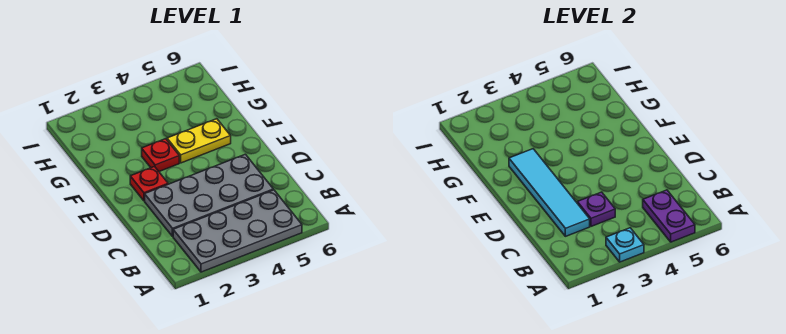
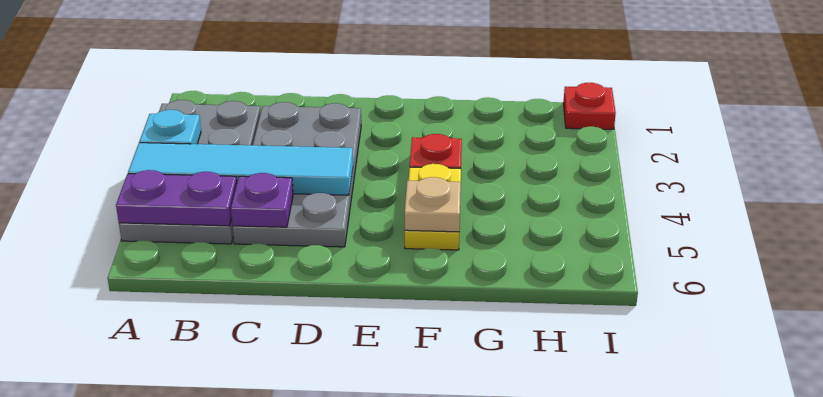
cyan 1x4 tile [509,149,590,236] -> cyan 1x4 tile moved to [128,143,353,195]
purple 1x1 plate [577,192,615,226] -> purple 1x1 plate moved to [231,173,293,227]
red 1x1 plate [130,167,168,201] -> red 1x1 plate moved to [563,83,616,129]
none -> tan 1x1 plate [405,177,461,232]

